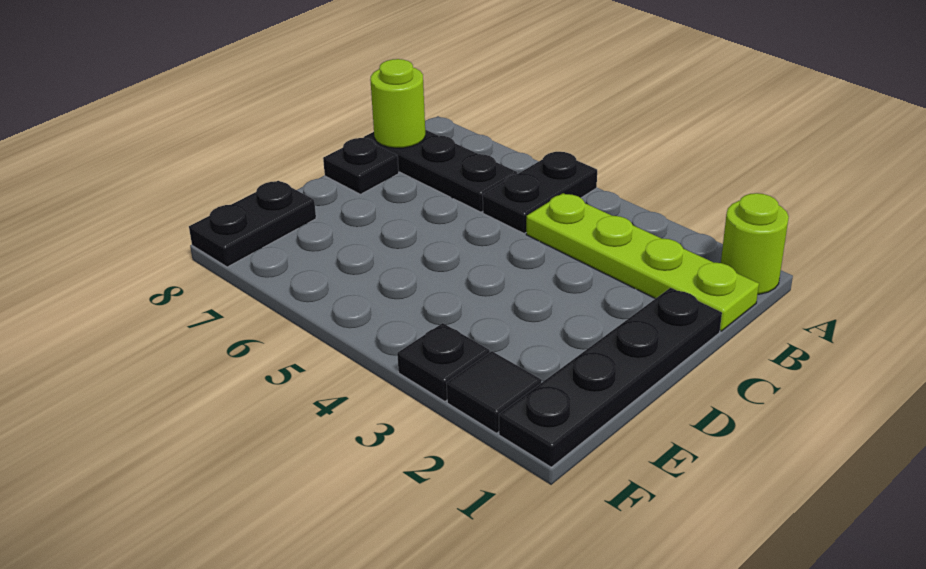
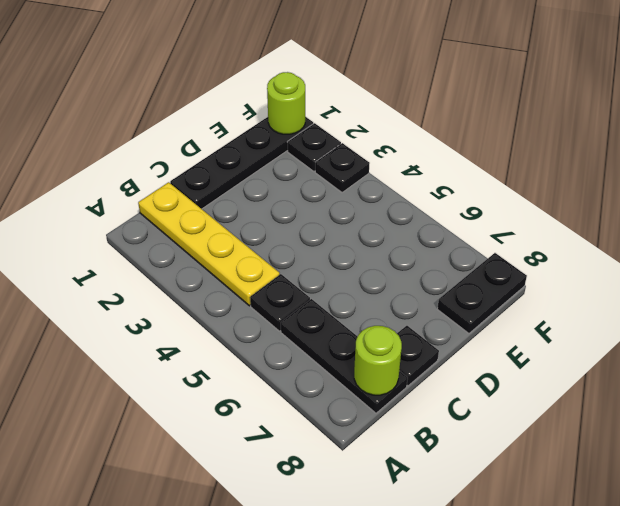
lime 1x1 round brick [721,193,789,294] -> lime 1x1 round brick moved to [267,72,305,134]
black 1x2 plate [483,152,597,233] -> black 1x1 plate [250,274,310,331]
lime 1x4 plate [526,193,759,331] -> yellow 1x4 plate [138,182,280,306]
black 1x1 tile [447,351,542,433] -> black 1x1 plate [288,123,341,172]

